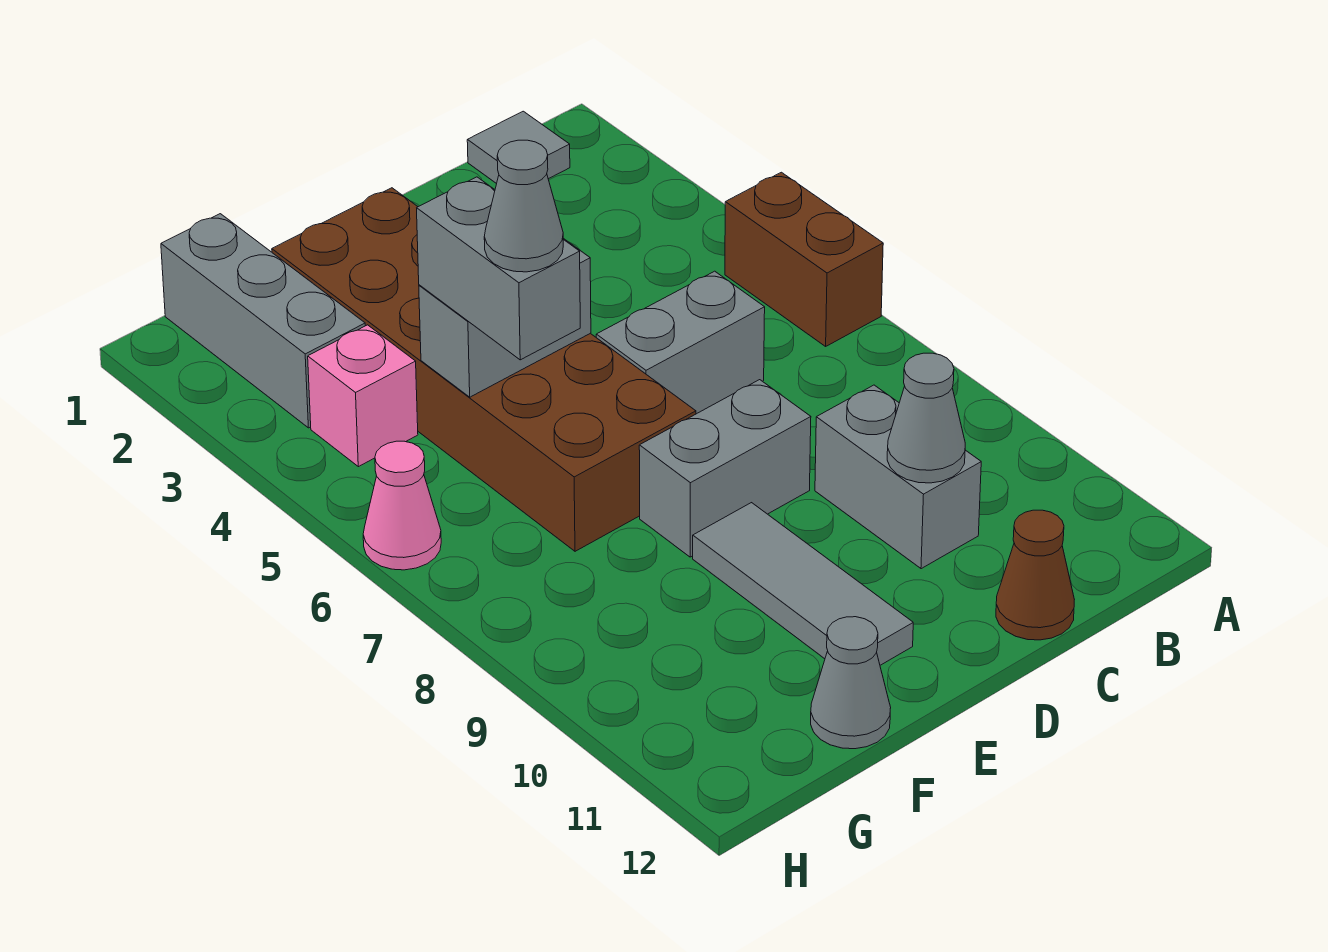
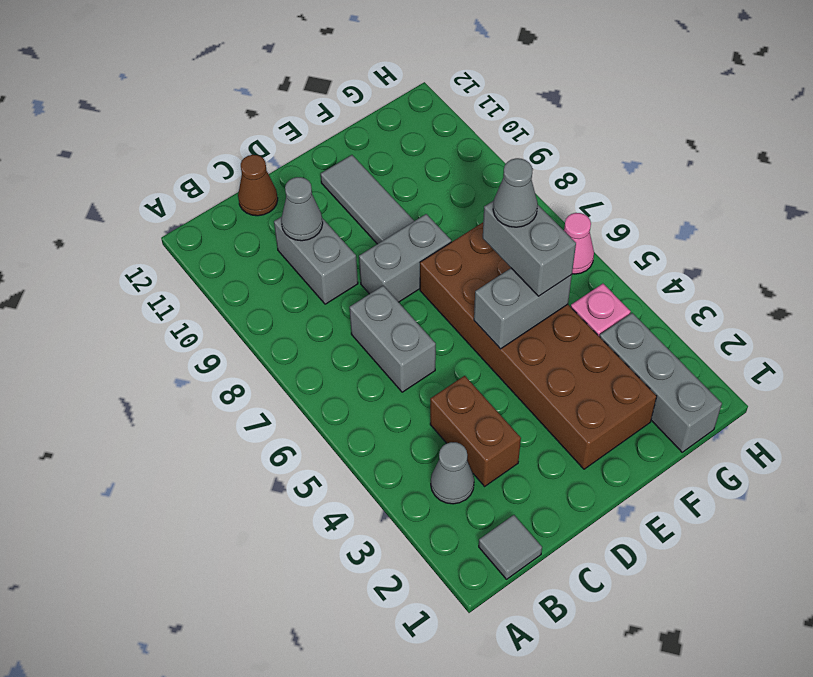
brown 1x2 brick [725,172,883,346] -> brown 1x2 brick moved to [430,376,521,486]
grey 1x2 brick [596,271,765,414] -> grey 1x2 brick turned to [350,286,436,392]
grey 1x1 cone [811,617,891,749] -> grey 1x1 cone moved to [431,442,474,504]

